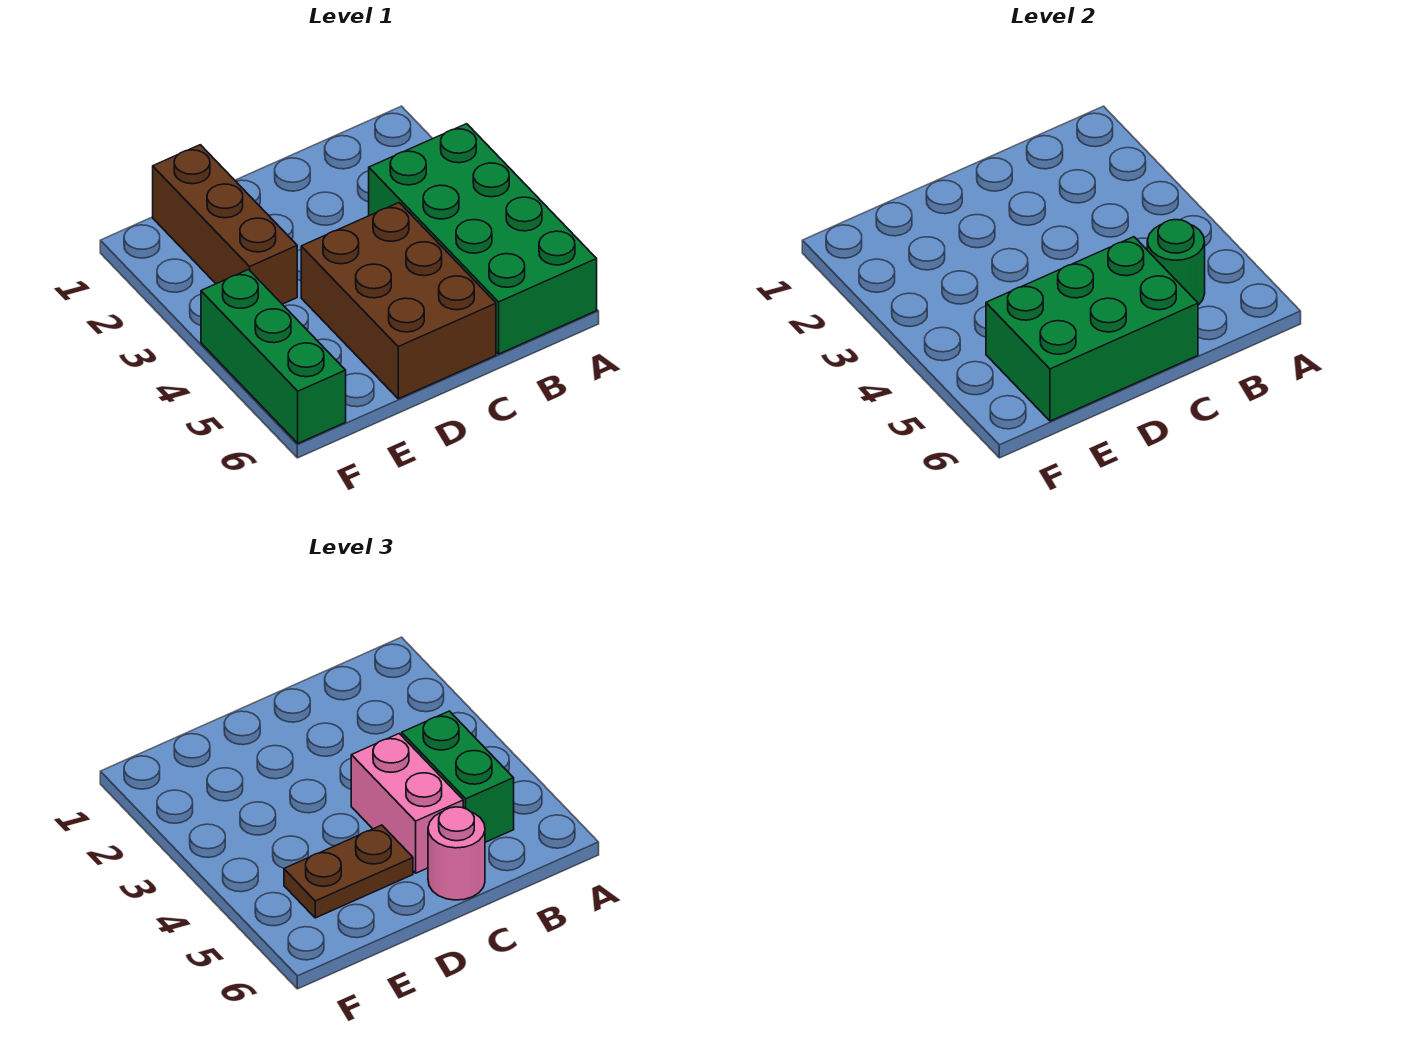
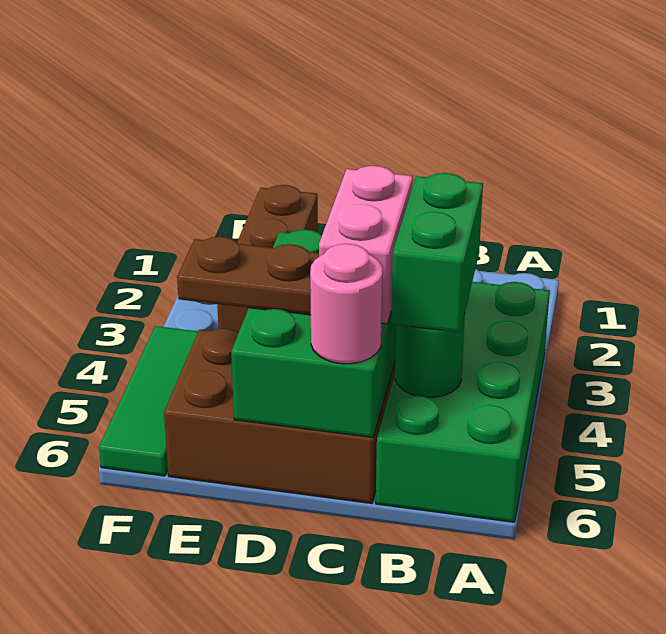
brown 2x3 brick [301,203,496,399] -> brown 2x3 brick turned to [164,329,395,503]
green 2x3 brick [986,237,1198,421] -> green 2x3 brick turned to [231,230,396,437]
green 1x3 brick [201,270,346,443] -> green 1x3 tile [99,326,198,476]

